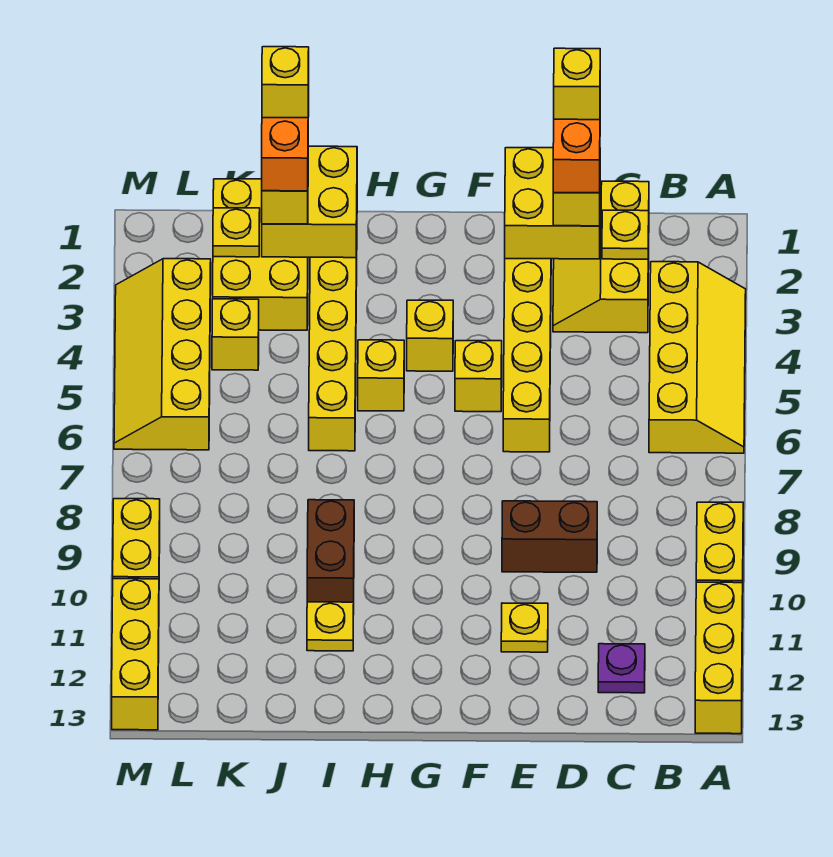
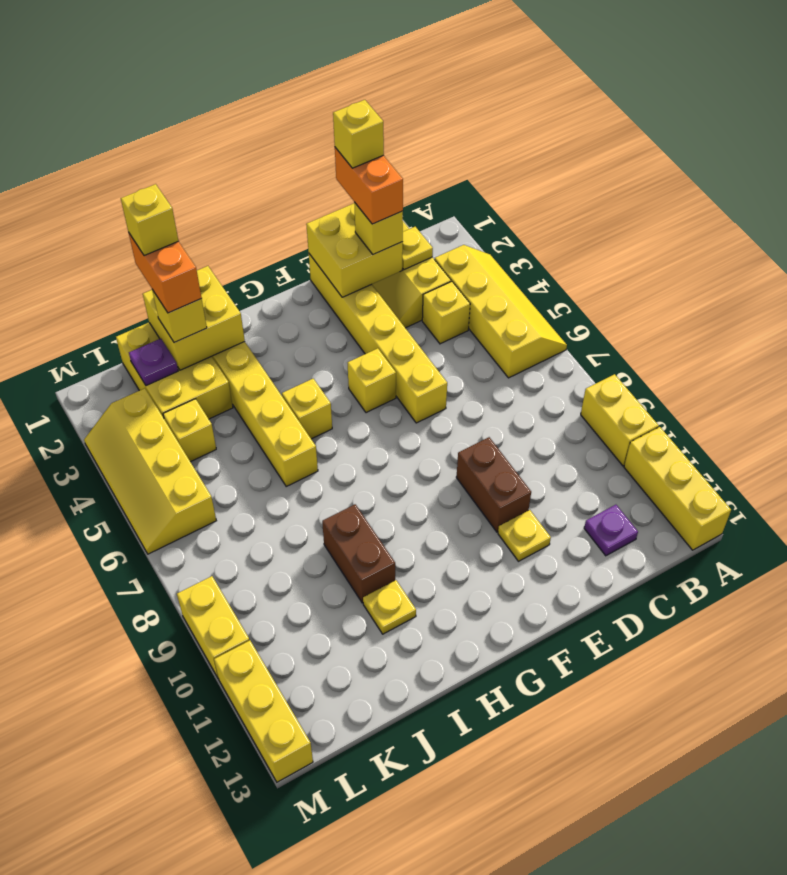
brown 1x2 brick [502,501,597,572] -> brown 1x2 brick turned to [456,437,531,532]
yellow 1x1 brick [407,300,453,371] -> yellow 1x1 brick moved to [422,282,470,344]
yellow 1x1 plate [213,208,260,257] -> purple 1x1 plate [129,339,178,386]

